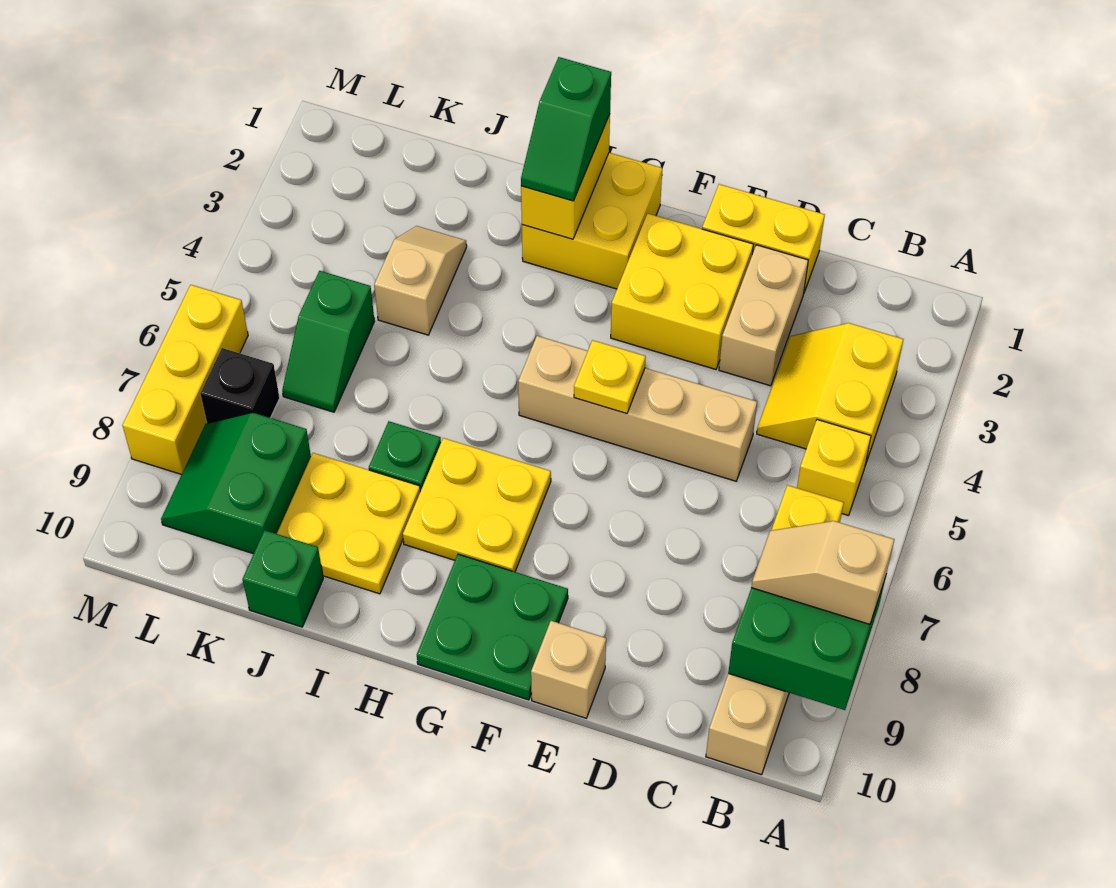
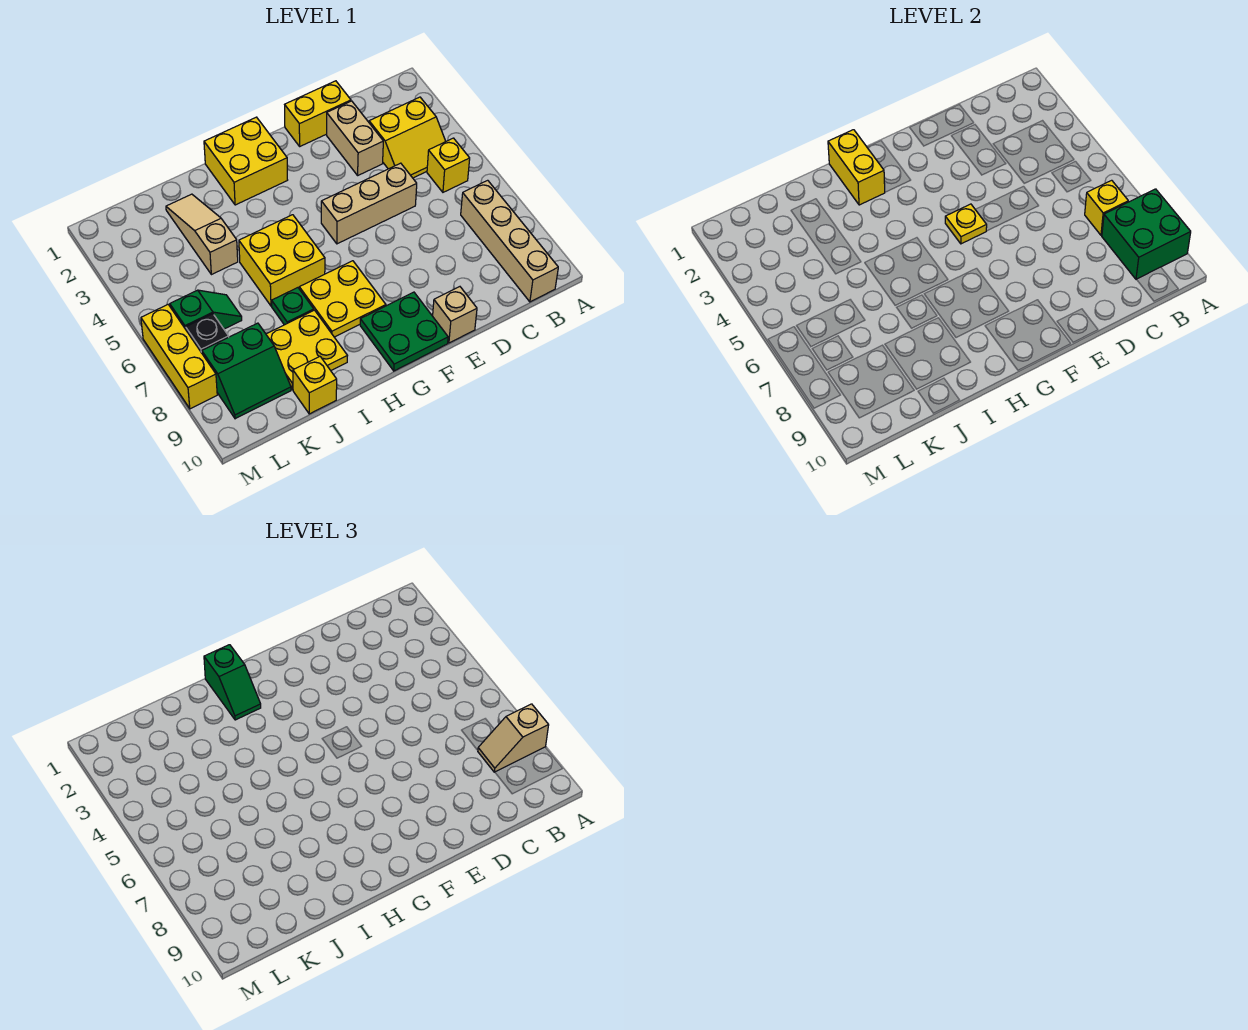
yellow 2x2 slope [757,323,903,465] -> yellow 2x2 slope turned to [369,97,446,178]
tan 1x4 brick [518,336,757,481] -> tan 1x3 brick [321,163,417,244]
yellow 2x2 brick [611,213,753,369] -> yellow 2x2 brick moved to [239,215,325,306]
tan 1x2 slope [374,226,467,335] -> tan 1x3 slope [166,194,238,275]
green 1x1 brick [242,530,323,627] -> yellow 1x1 brick [293,357,337,414]
green 1x2 slope [282,271,375,412] -> green 1x2 slope turned to [170,290,242,329]
green 2x2 slope [161,412,311,554] -> green 2x2 slope turned to [202,323,291,419]

